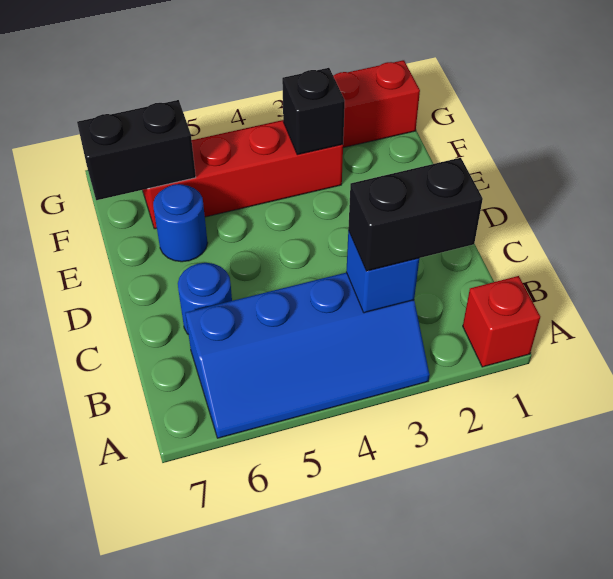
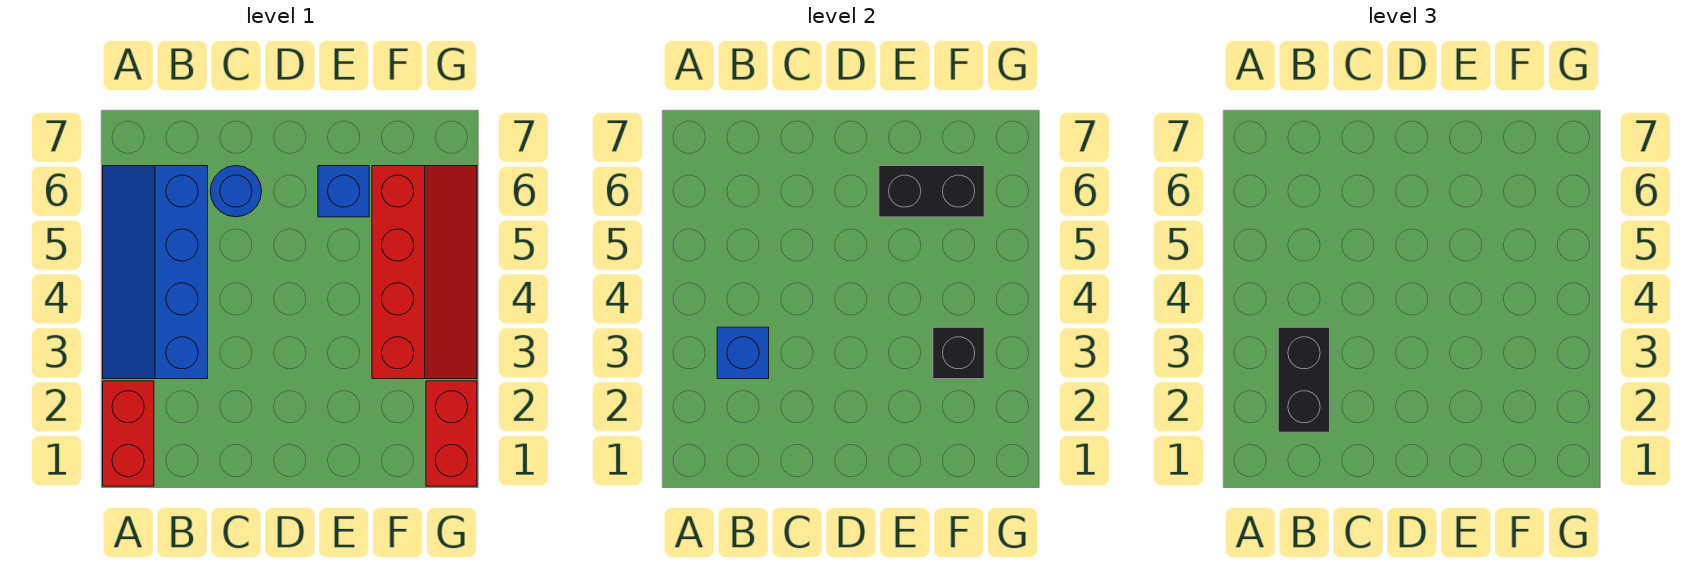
red 1x1 brick [463,276,540,367] -> red 1x2 brick [103,381,154,486]
blue 1x1 round brick [153,184,208,262] -> blue 1x1 brick [318,166,369,217]
black 1x2 brick [77,100,196,200] -> black 1x2 brick turned to [879,166,984,217]

